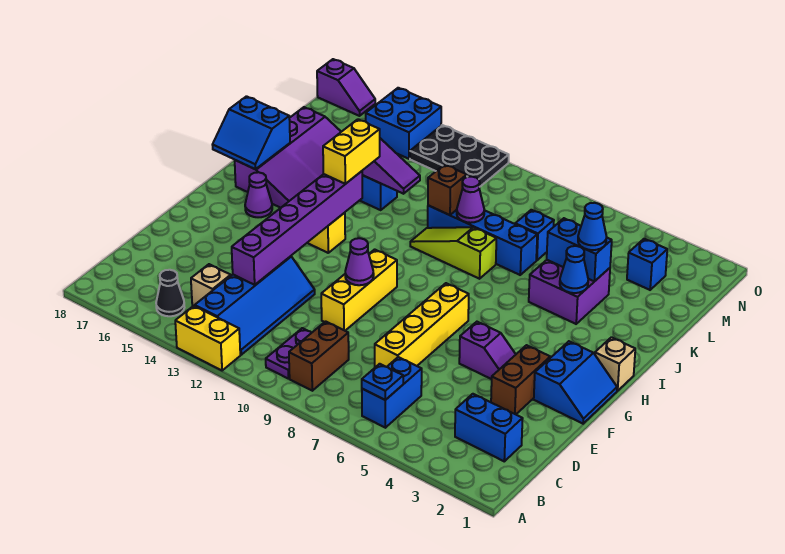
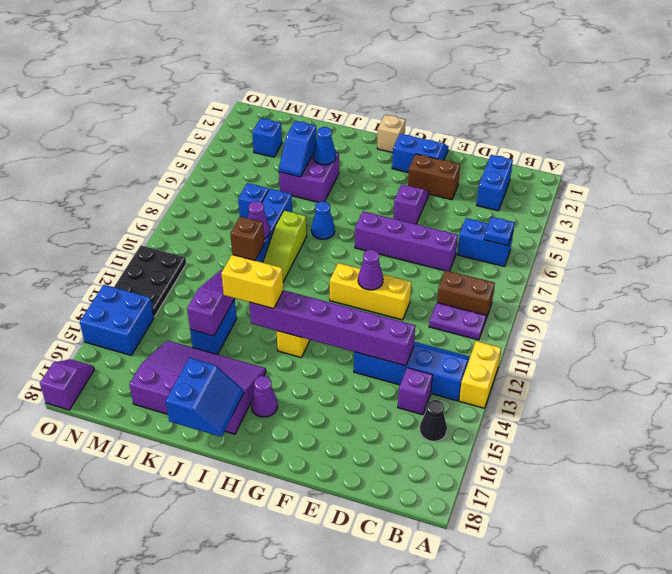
tan 1x1 brick [191,264,231,306] -> purple 1x1 brick [398,368,432,415]
yellow 1x4 brick [375,283,469,367] -> purple 1x4 brick [355,211,458,271]
blue 1x2 brick [547,218,612,281] -> blue 1x2 slope [279,121,317,177]
blue 1x1 cone [578,203,607,250] -> blue 1x1 cone moved to [311,201,335,239]

